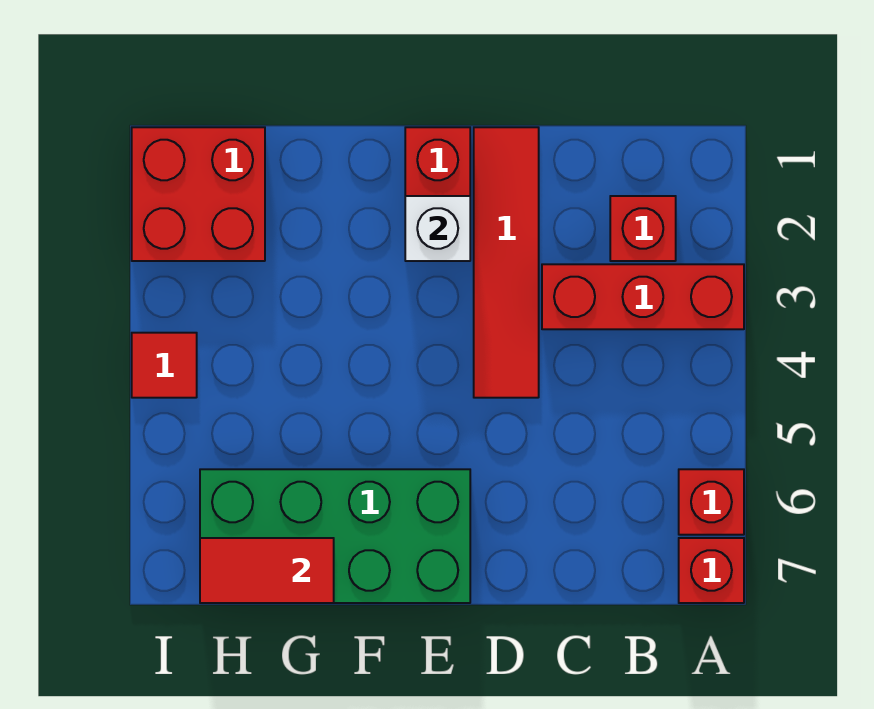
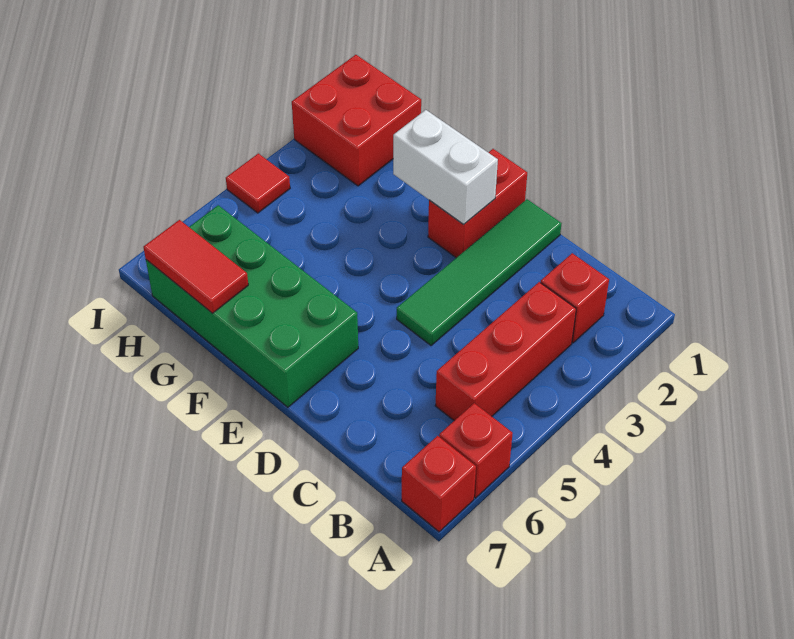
red 1x3 brick [542,264,744,329] -> red 1x3 brick turned to [435,282,576,421]
red 1x4 tile [474,127,539,398] -> green 1x4 tile [397,199,562,346]
white 1x1 brick [405,196,470,261] -> white 1x2 brick [393,110,498,225]

